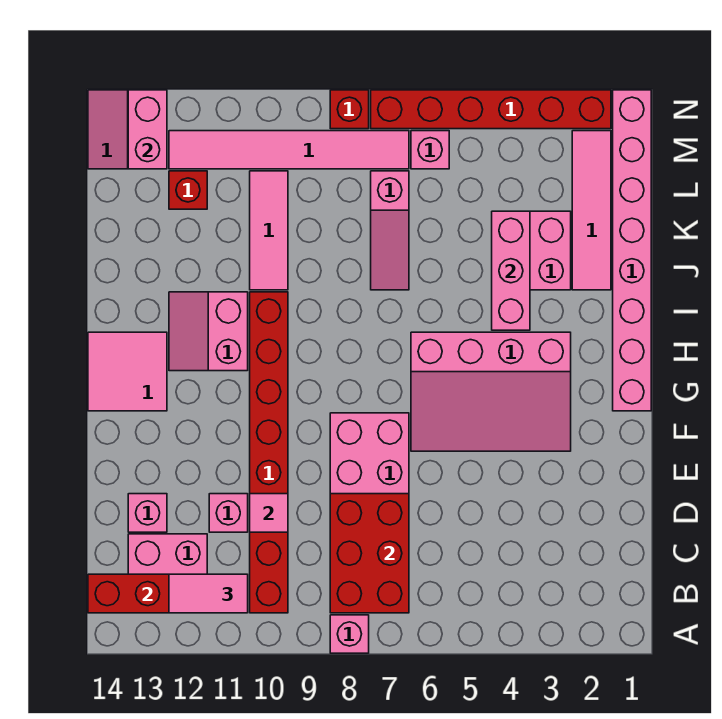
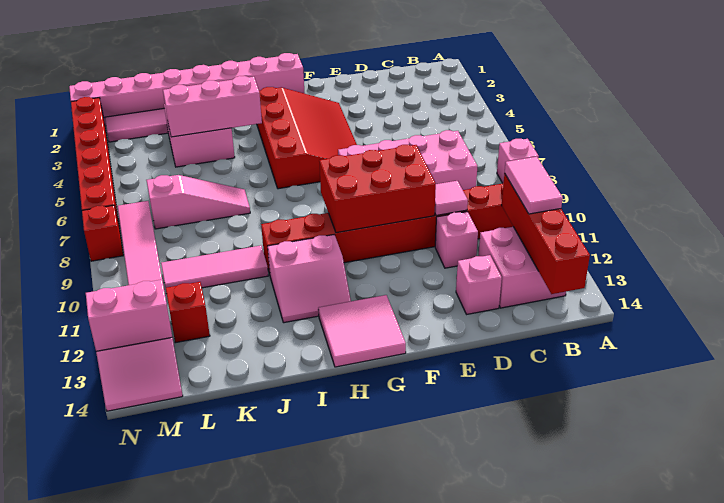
red 2x3 brick [330,494,409,613] -> red 2x3 brick moved to [319,145,436,233]
pink 3x4 slope [411,332,571,451] -> red 3x4 slope [257,87,357,189]
pink 1x1 brick [411,131,449,169] -> none

